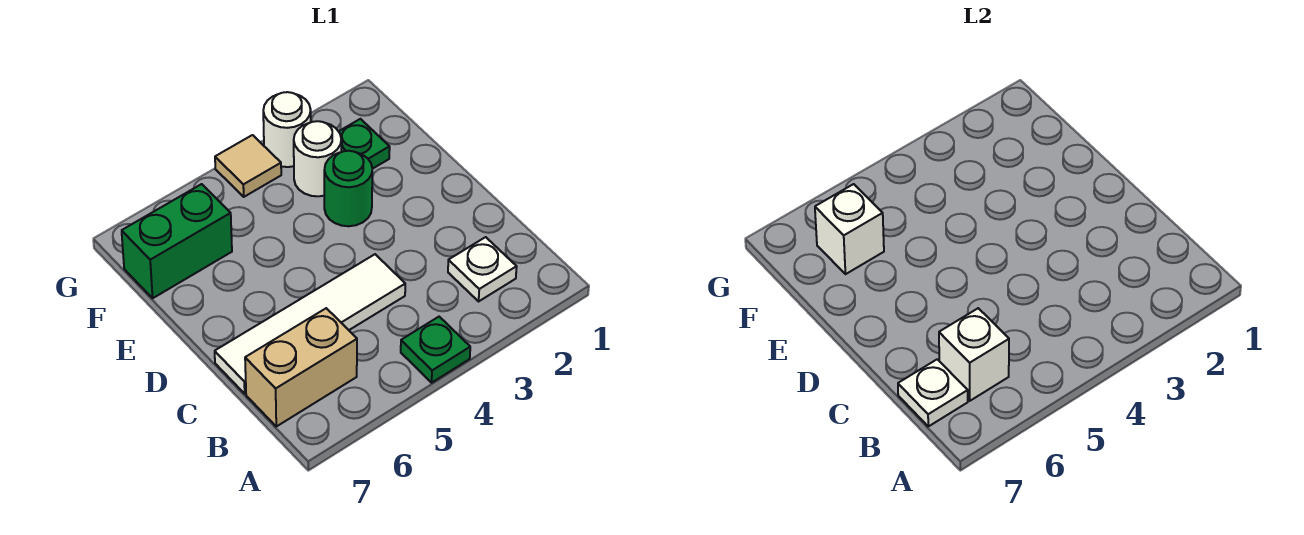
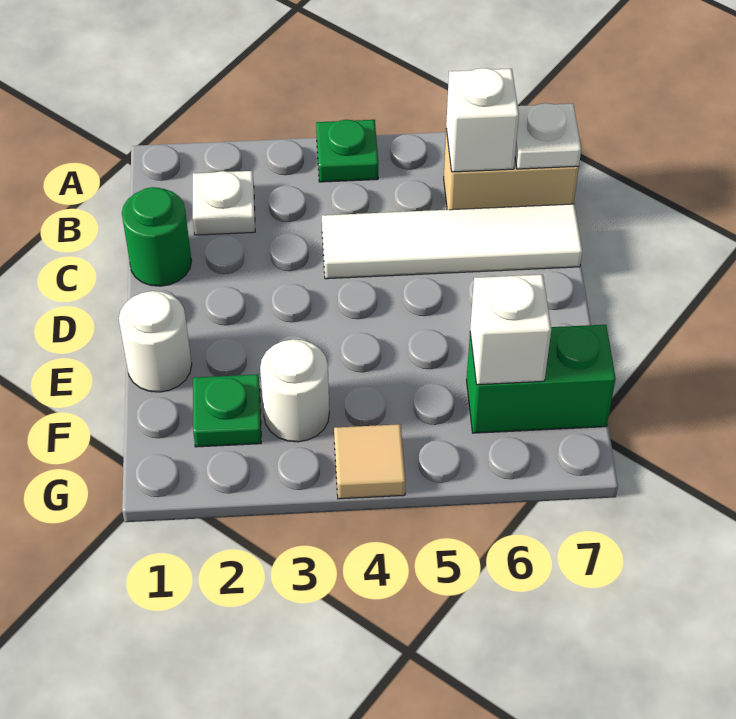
green 1x1 round brick [324,151,372,226] -> green 1x1 round brick moved to [122,187,191,286]
white 1x1 round brick [263,92,311,167] -> white 1x1 round brick moved to [119,291,192,392]

